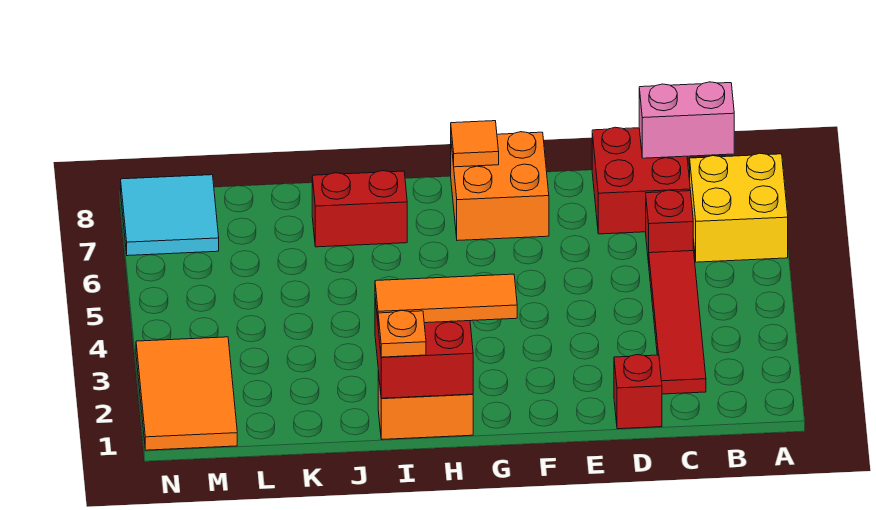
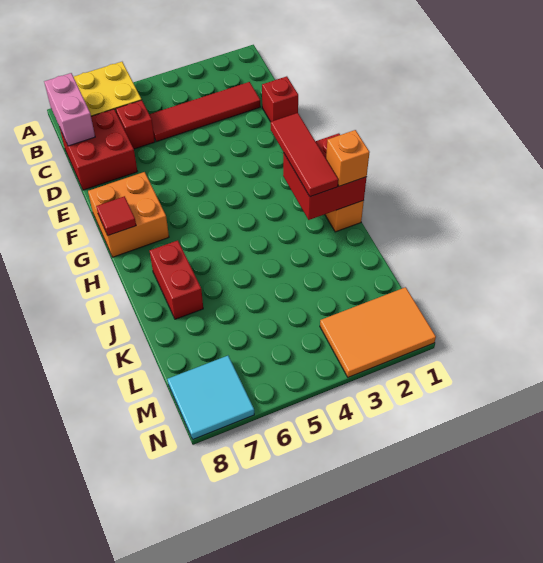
orange 1x3 tile [375,274,517,323] -> red 1x3 tile [271,113,338,197]
orange 1x1 tile [451,121,499,167] -> red 1x1 tile [96,196,136,236]
orange 1x1 plate [378,310,426,357] -> orange 1x1 brick [326,130,370,186]

